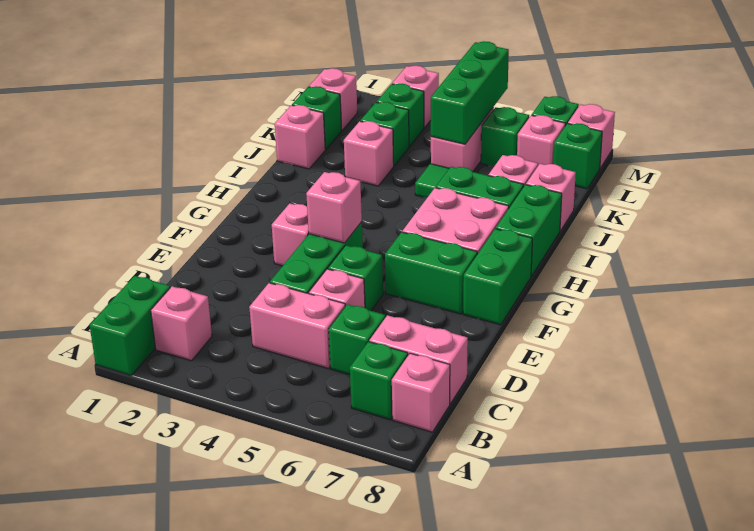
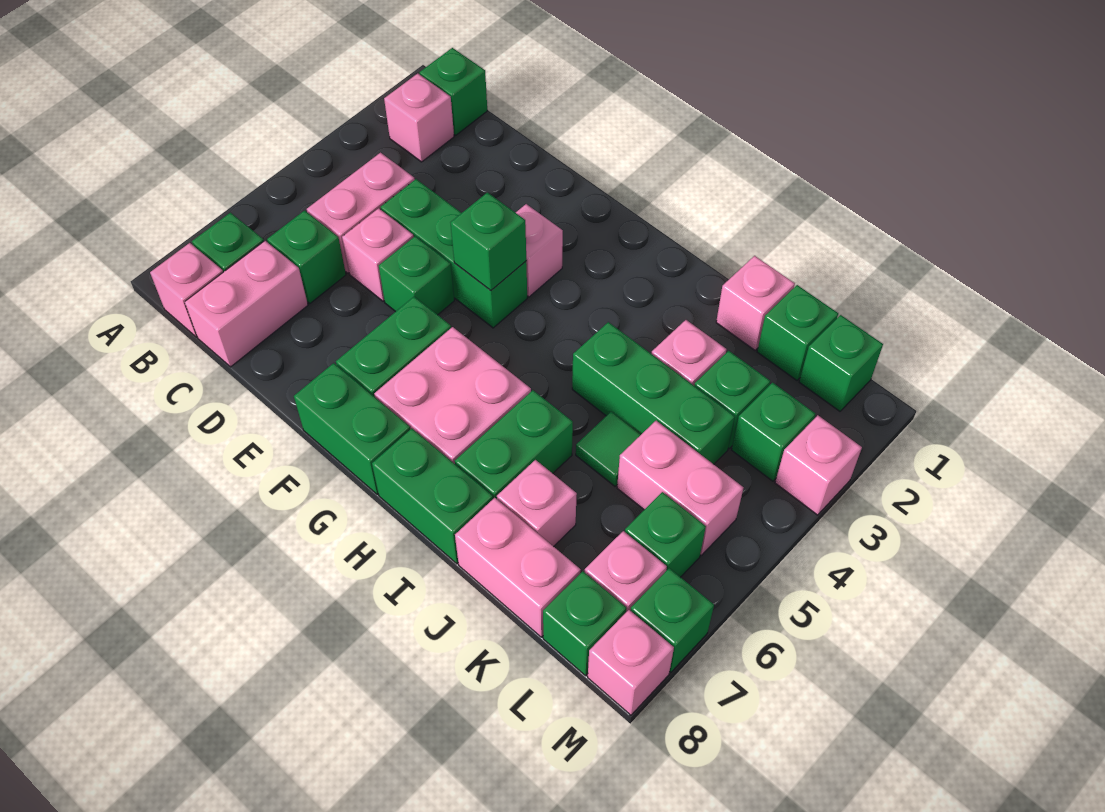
green 1x2 brick [90,276,170,375] -> green 1x1 brick [420,48,487,135]
pink 1x1 brick [306,172,362,243] -> green 1x1 brick [450,192,526,291]
pink 1x1 brick [526,164,576,231] -> pink 1x2 brick [455,498,581,637]
green 1x3 brick [431,41,509,144] -> green 1x3 brick moved to [572,322,735,464]
pink 1x1 brick [309,68,357,130] -> green 1x1 brick [799,315,883,411]

